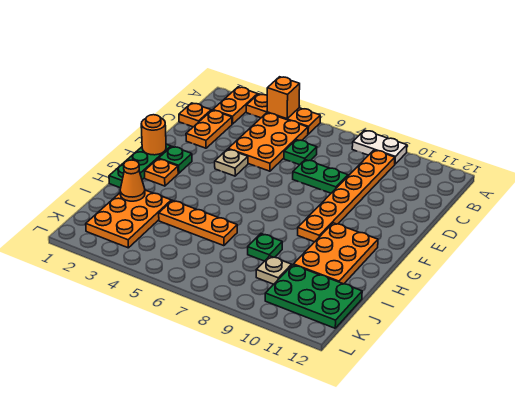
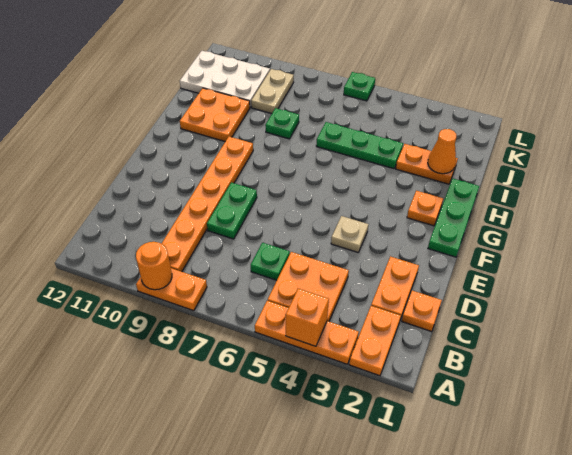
white 1x2 plate [352,130,407,164] -> orange 1x2 plate [136,268,207,311]
orange 2x3 plate [229,113,308,171] -> orange 2x2 plate [268,252,349,321]
green 1x2 plate [293,160,348,193] -> green 1x2 plate turned to [207,182,257,239]
orange 1x1 round brick [141,115,166,155] -> orange 1x1 round brick moved to [136,242,172,290]
green 1x1 plate [159,147,192,173] -> green 1x1 plate moved to [344,72,375,101]
orange 2x3 plate [293,223,378,284] -> orange 2x2 plate [180,88,250,141]
orange 2x3 plate [86,190,171,248] -> orange 1x2 plate [396,144,458,184]
orange 1x3 plate [159,200,237,246] -> green 1x3 plate [316,122,403,169]
tan 1x1 plate [256,256,292,284] -> tan 1x2 plate [251,69,294,114]
green 2x3 plate [265,265,362,328] -> white 2x3 plate [180,51,270,107]

